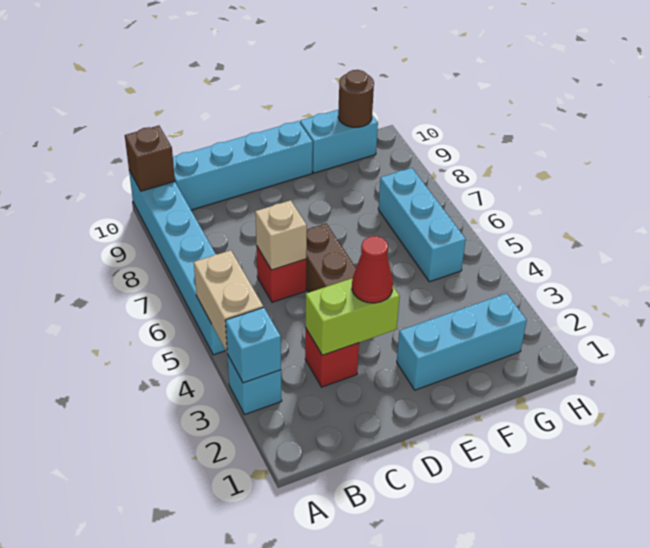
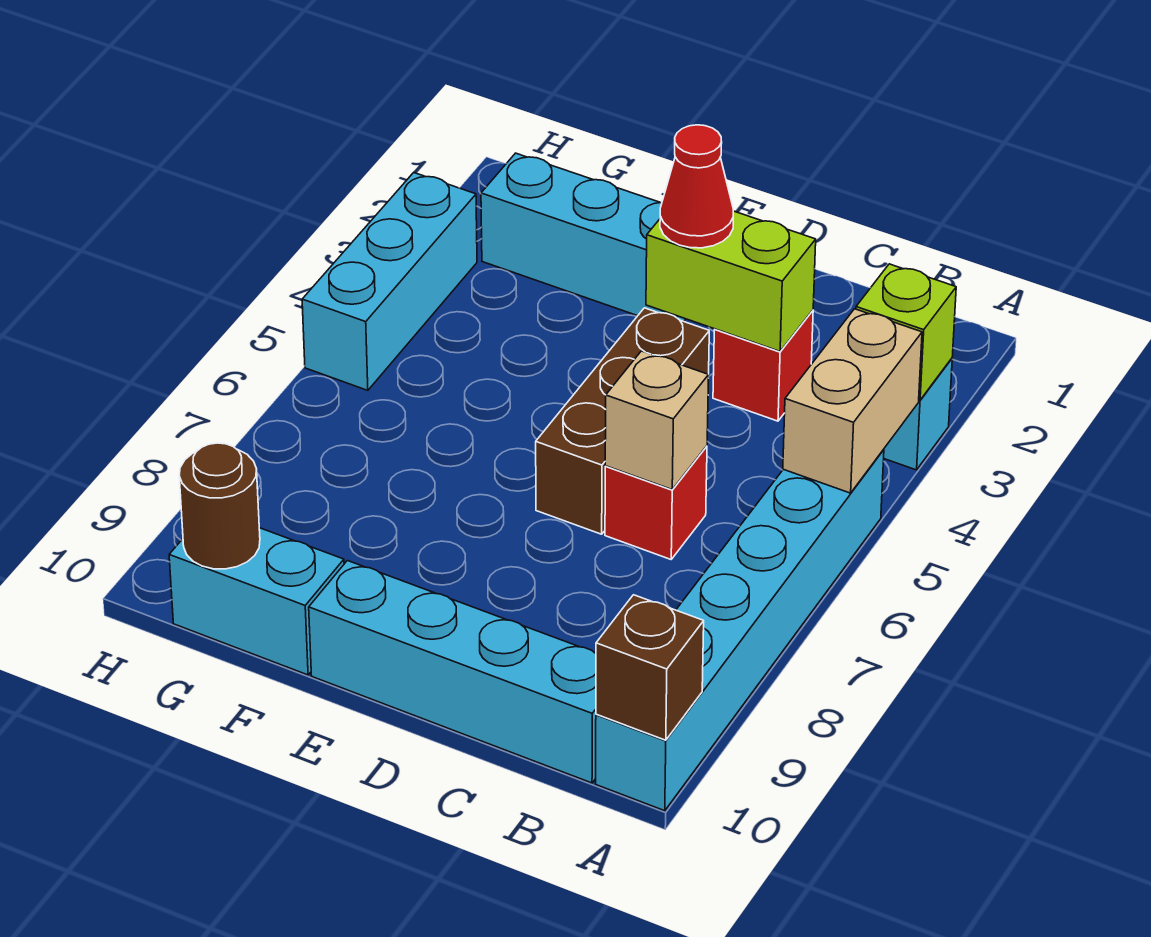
cyan 1x1 brick [225,307,281,383] -> lime 1x1 brick [856,264,956,400]
cyan 1x3 brick [378,168,466,282] -> cyan 1x3 brick moved to [302,173,477,390]

